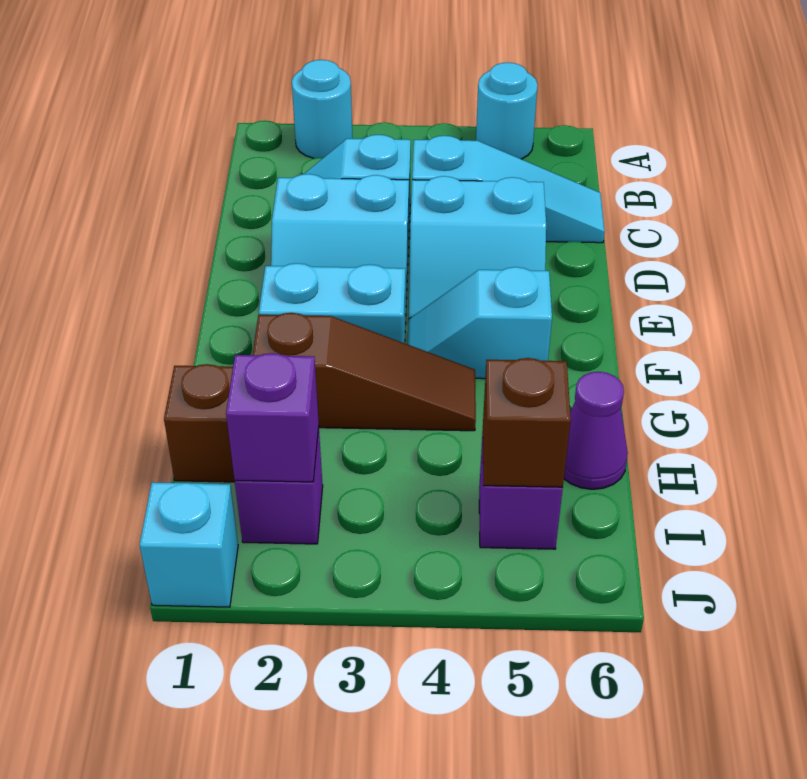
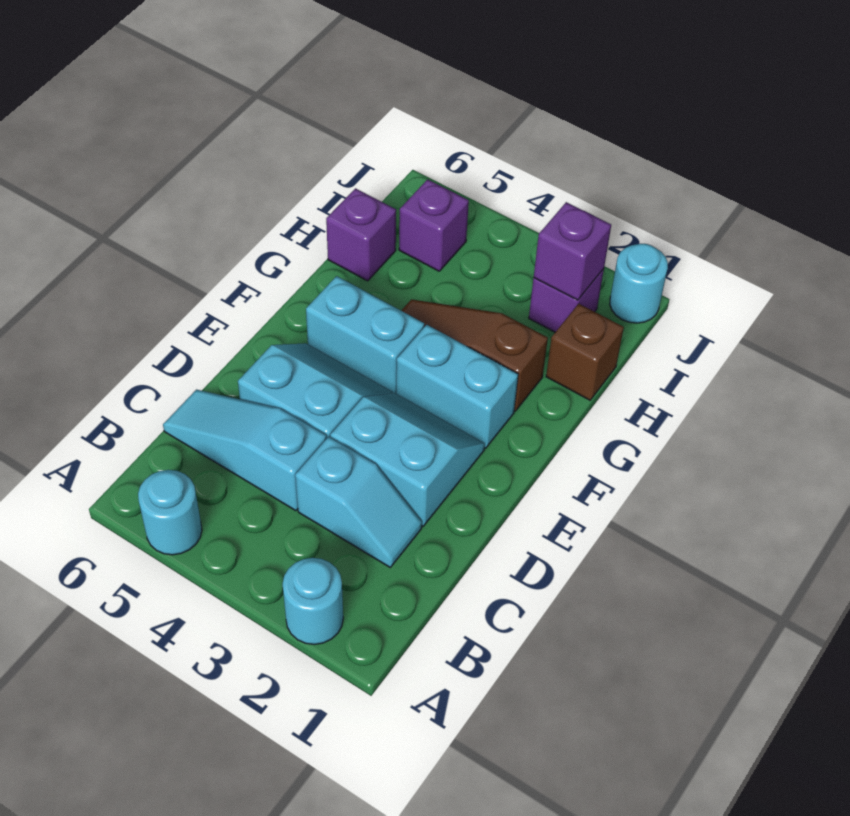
cyan 1x2 slope [408,267,552,379] -> cyan 1x2 brick [306,276,424,393]
purple 1x1 cone [564,372,628,489] -> purple 1x1 brick [326,188,396,281]
brown 1x1 brick [483,358,571,487] -> none
cyan 1x1 brick [140,482,238,607] -> cyan 1x1 round brick [610,244,668,323]

